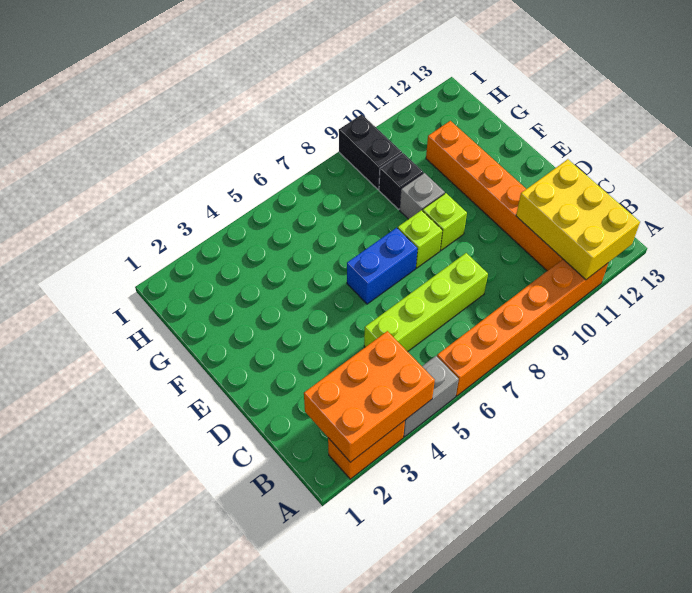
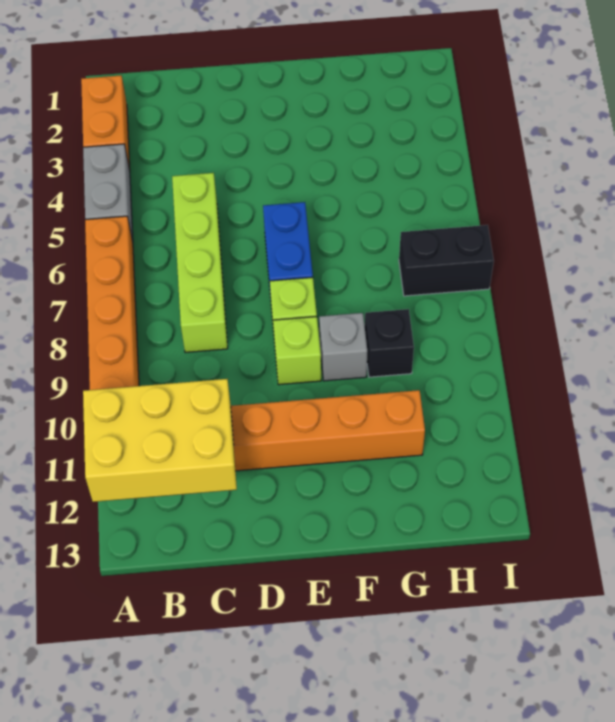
orange 2x3 brick [304,331,435,462] -> none
black 1x2 brick [339,114,402,190] -> black 1x2 brick moved to [399,225,494,296]

